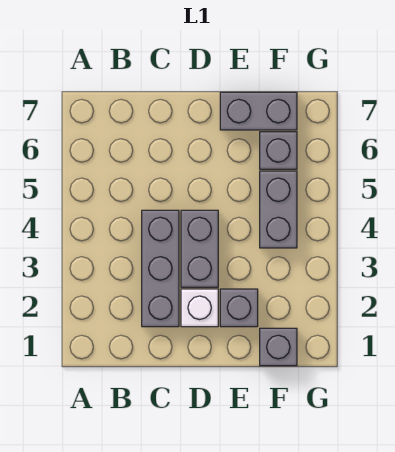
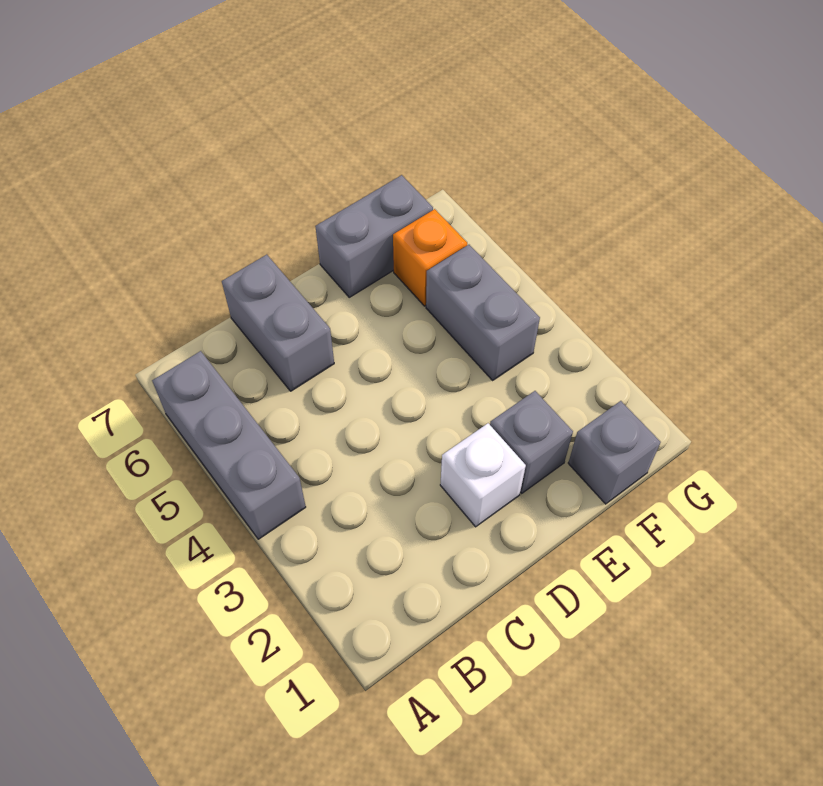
grey 1x3 brick [142,210,179,327] -> grey 1x3 brick moved to [152,351,306,539]
grey 1x2 brick [181,210,218,287] -> grey 1x2 brick moved to [222,255,334,391]
grey 1x1 brick [260,132,297,169] -> orange 1x1 brick [393,209,467,306]

